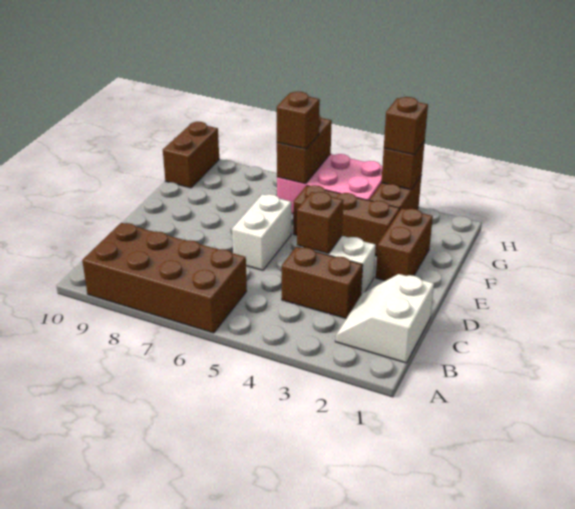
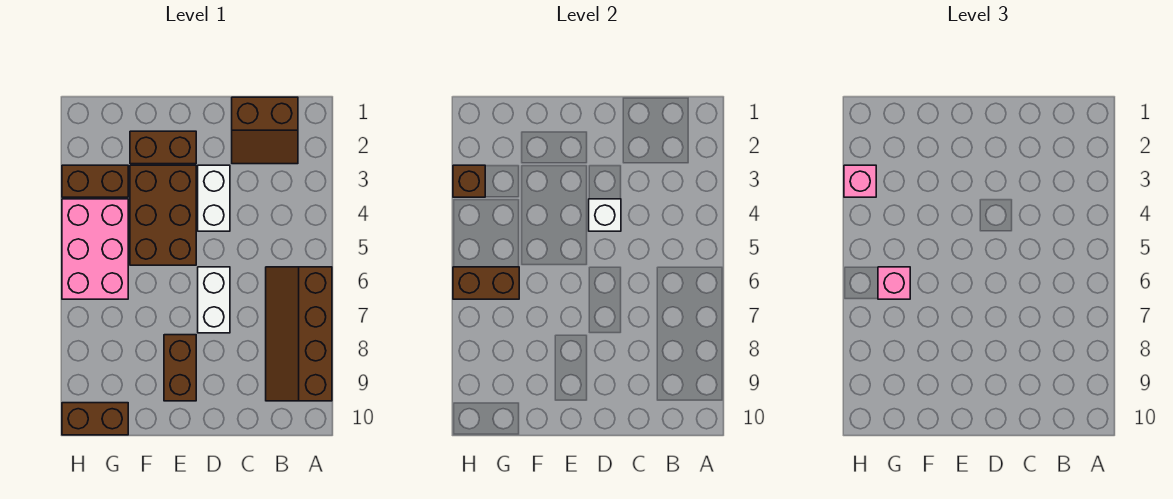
brown 2x4 brick [82,223,247,333] -> brown 2x4 slope [266,267,332,401]
white 2x2 slope [335,274,434,363] -> brown 2x2 slope [232,97,298,164]
brown 1x2 brick [282,247,363,318] -> brown 1x2 brick moved to [164,335,196,401]
brown 1x1 brick [297,192,343,254] -> white 1x1 brick [589,199,621,231]
white 1x2 brick [232,194,291,270] -> white 1x2 brick turned to [198,267,230,333]
brown 1x3 brick [293,185,400,256] -> brown 2x3 brick [130,165,196,265]
brown 1x1 brick [277,92,320,149] -> pink 1x1 brick [878,267,910,299]
brown 1x1 brick [384,97,428,155] -> pink 1x1 brick [844,165,876,197]

